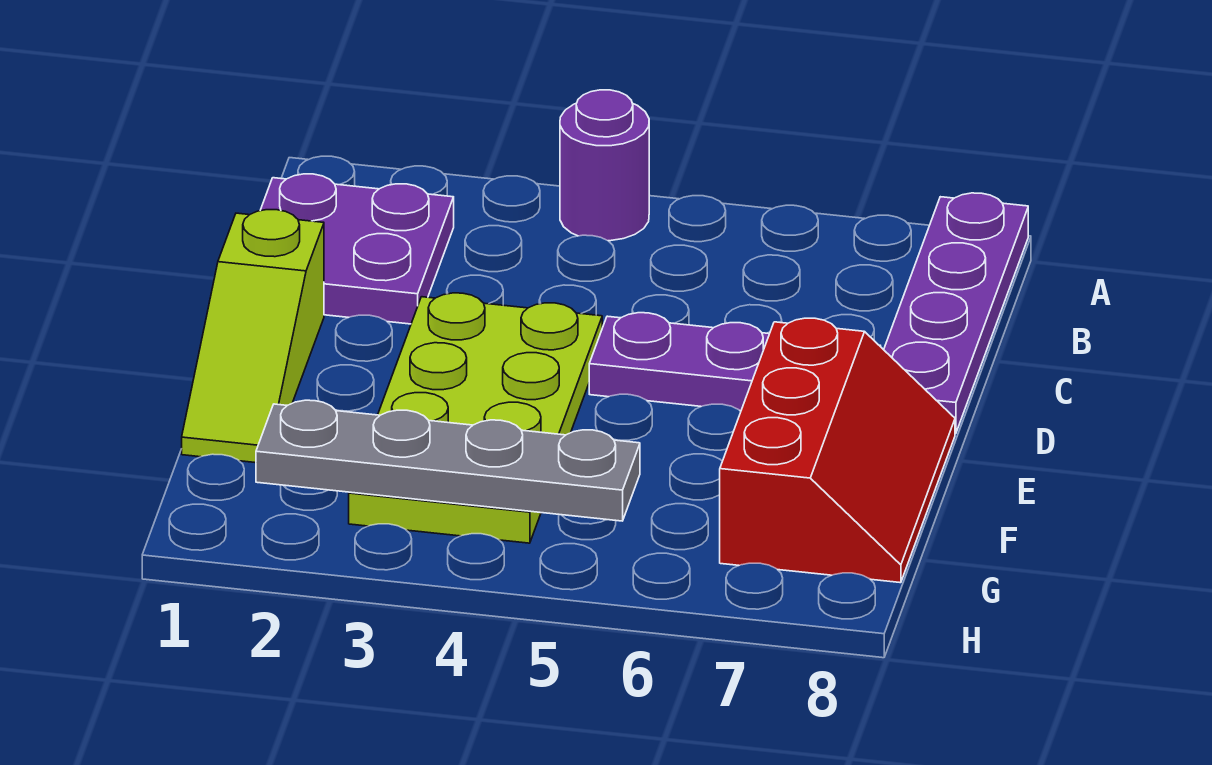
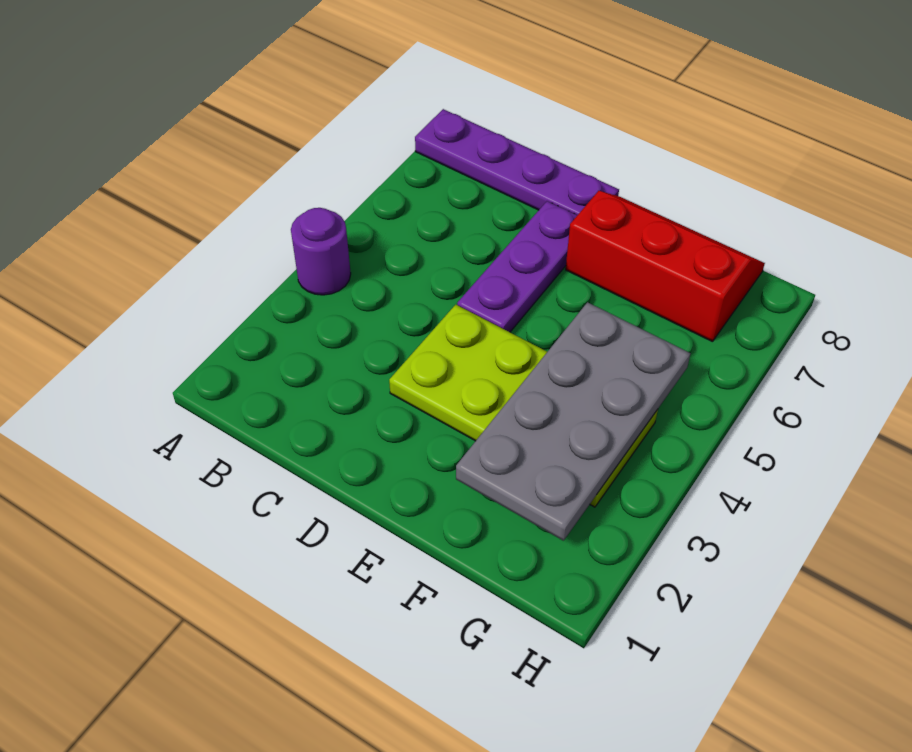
purple 2x2 plate [260,174,454,324] -> none
lime 1x3 slope [182,210,324,463] -> none
grey 1x4 plate [256,400,640,521] -> grey 2x4 plate [456,302,691,541]

